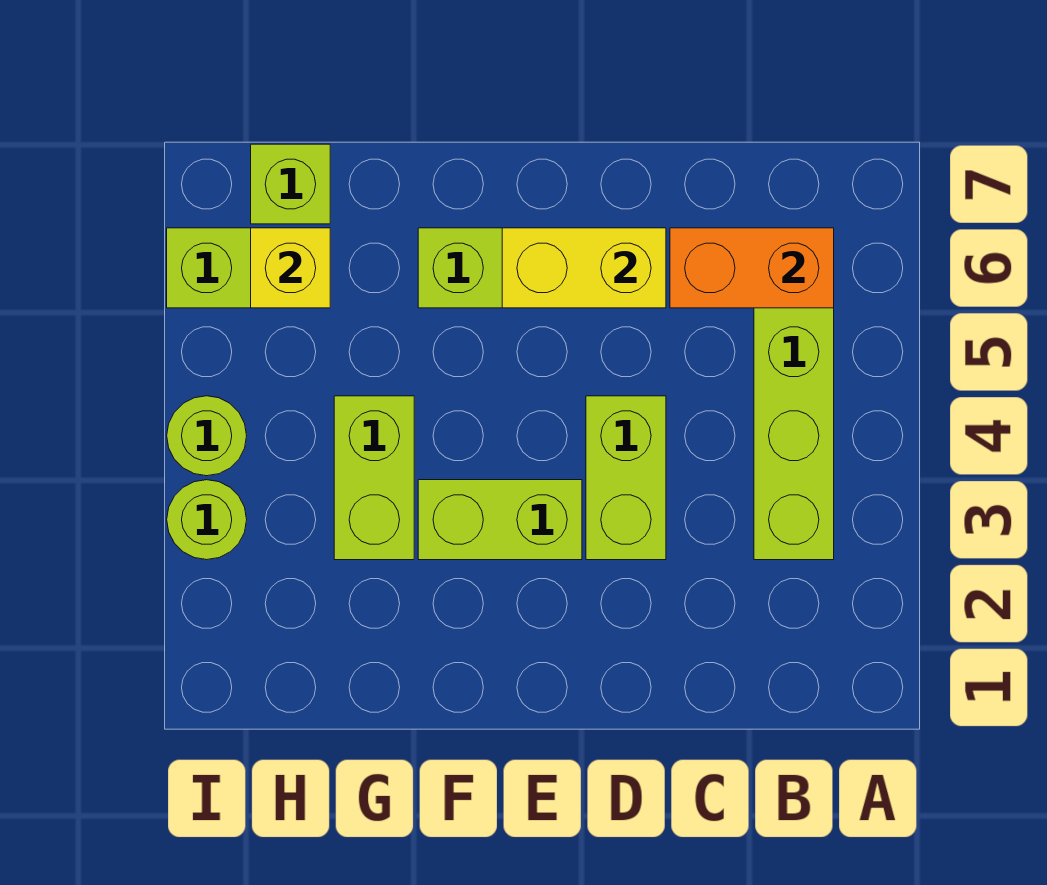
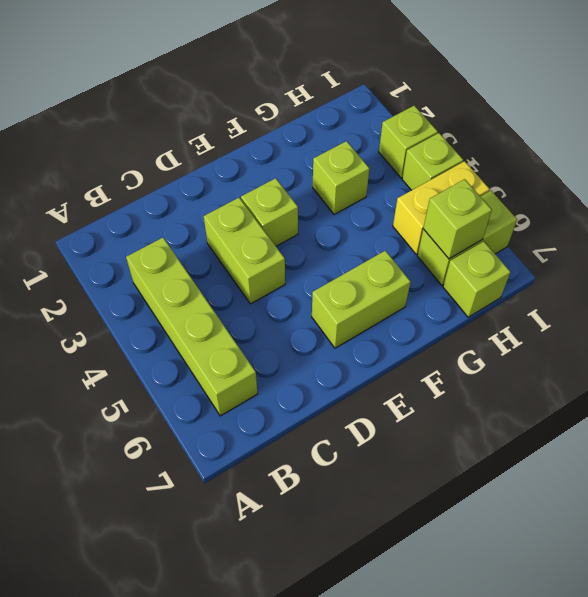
orange 1x2 brick [670,228,834,308] -> none
yellow 1x2 brick [502,228,666,308] -> yellow 1x2 brick moved to [393,161,490,254]
lime 1x2 brick [418,480,582,560] -> lime 1x1 brick [241,178,298,246]
lime 1x2 brick [334,396,414,560] -> lime 1x1 brick [313,141,369,214]
yellow 1x1 brick [251,228,330,308] -> lime 1x1 brick [423,179,492,259]
lime 1x1 round brick [167,480,247,560] -> lime 1x1 brick [379,105,438,178]
lime 1x1 round brick [167,396,247,476] -> lime 1x1 brick [402,133,463,190]

